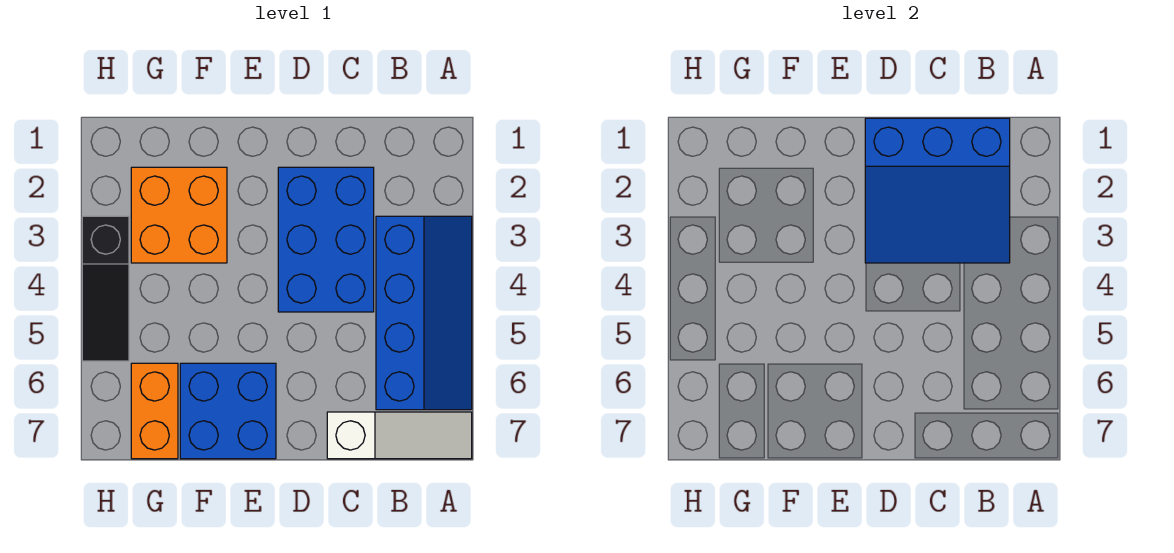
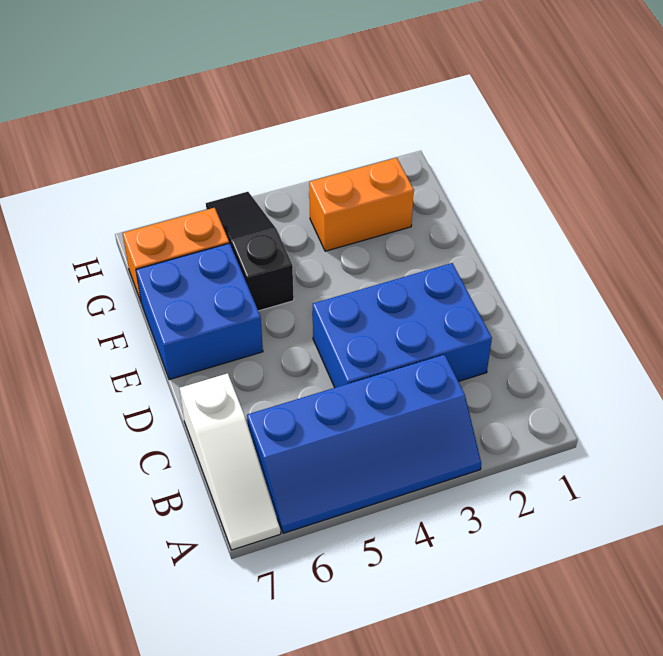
blue 3x3 slope [865,118,1010,263] -> none
orange 2x2 brick [131,167,227,263] -> orange 1x2 brick [309,158,414,251]
black 1x3 slope [82,216,129,361] -> black 1x3 slope turned to [206,192,294,311]

